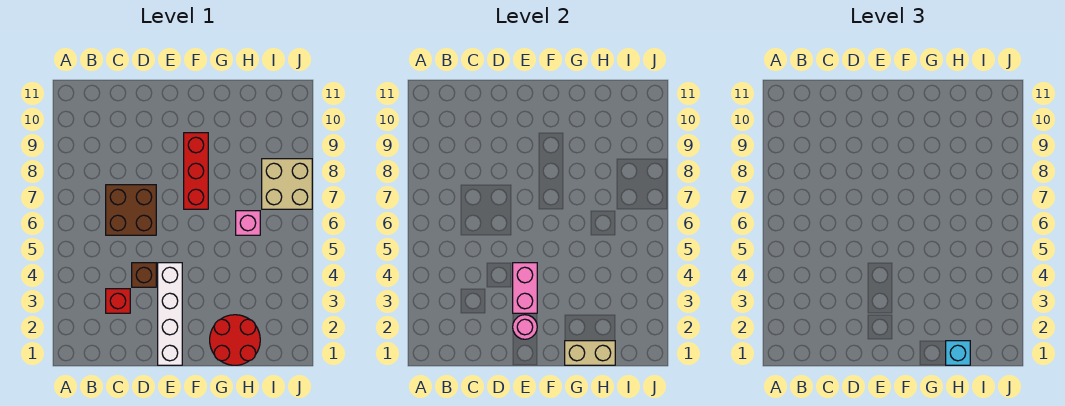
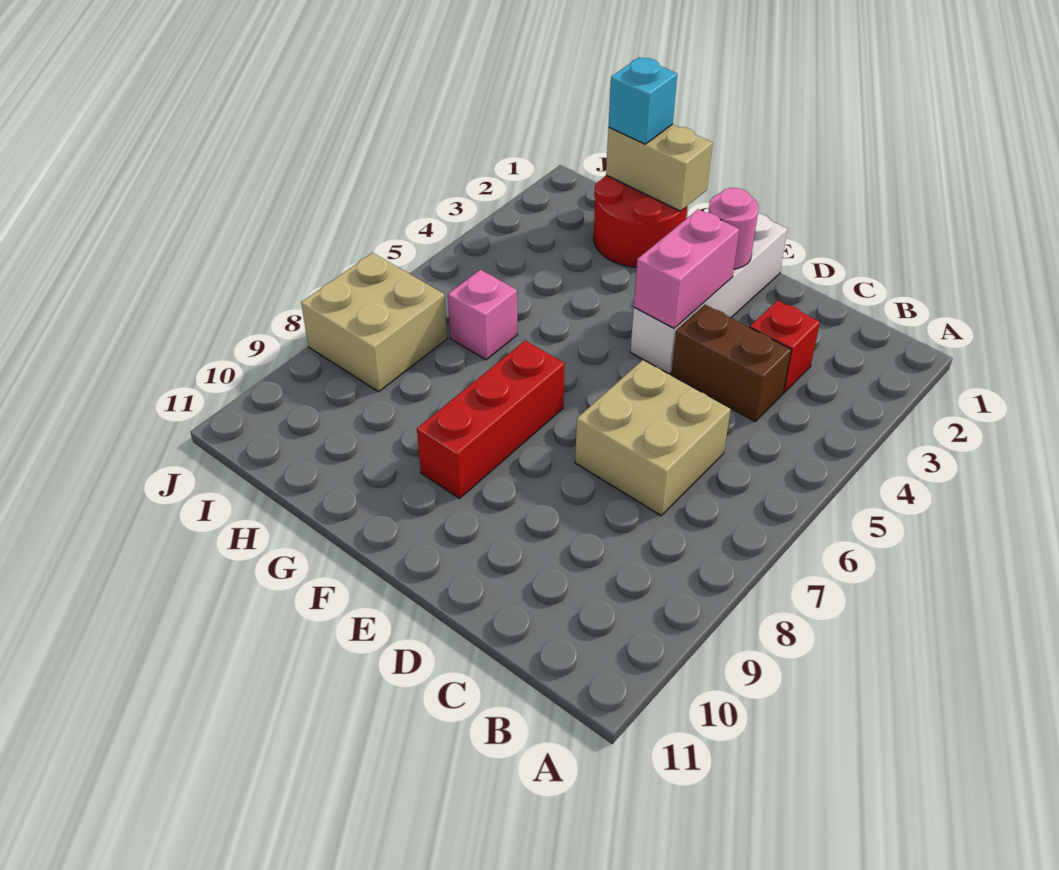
brown 2x2 brick [106,185,156,235] -> tan 2x2 brick [575,360,731,516]
brown 1x1 brick [132,263,156,287] -> brown 1x2 brick [671,305,791,421]

